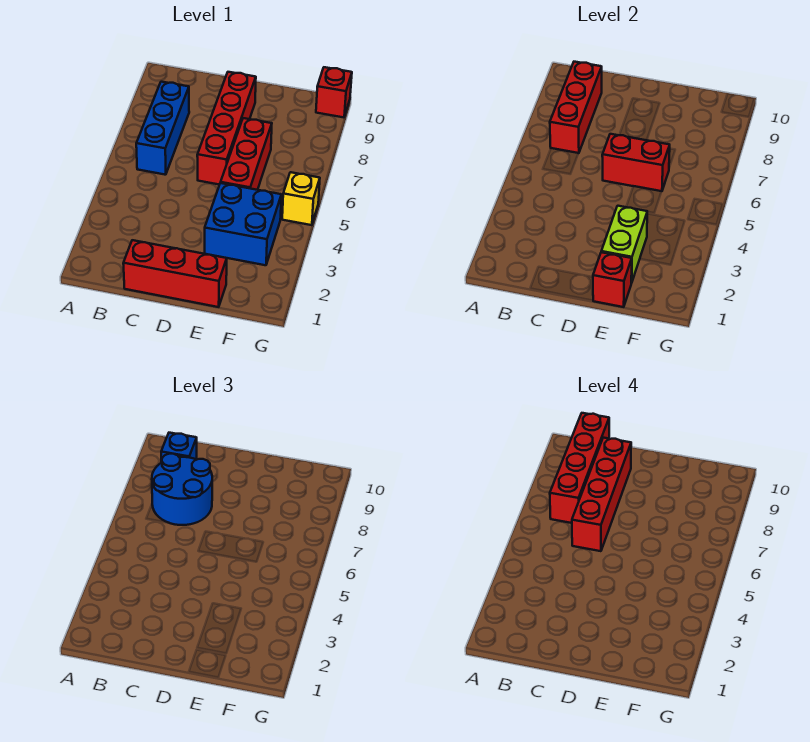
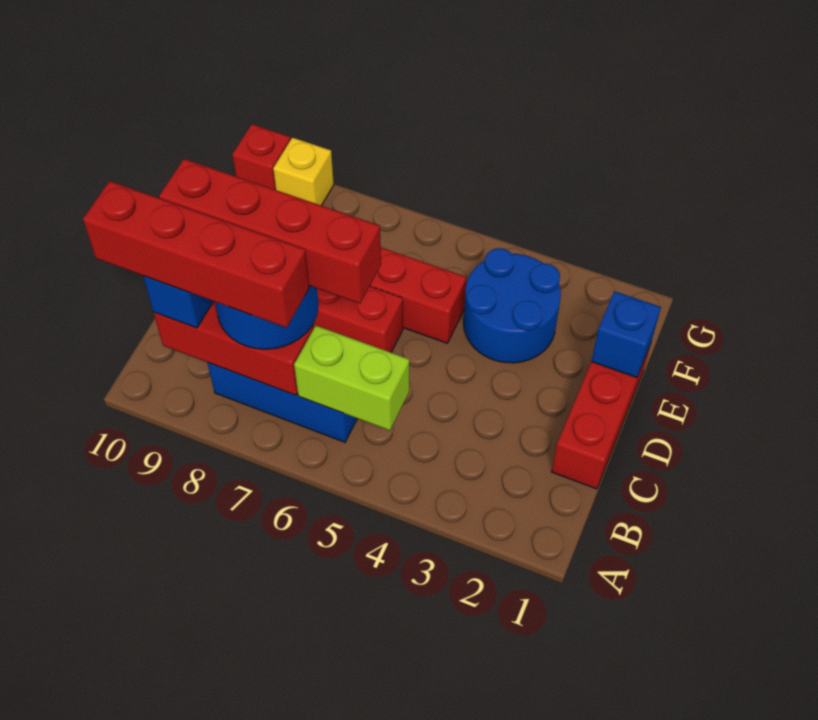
red 1x2 brick [602,134,670,191] -> none
red 1x1 brick [593,252,632,307] -> blue 1x1 brick [591,291,661,378]
lime 1x2 brick [601,206,647,283] -> lime 1x2 brick moved to [294,326,409,430]
blue 2x2 brick [205,183,281,265] -> blue 2x2 round brick [464,248,561,363]
yellow 1x1 brick [282,172,320,225] -> yellow 1x1 brick moved to [273,138,334,206]

